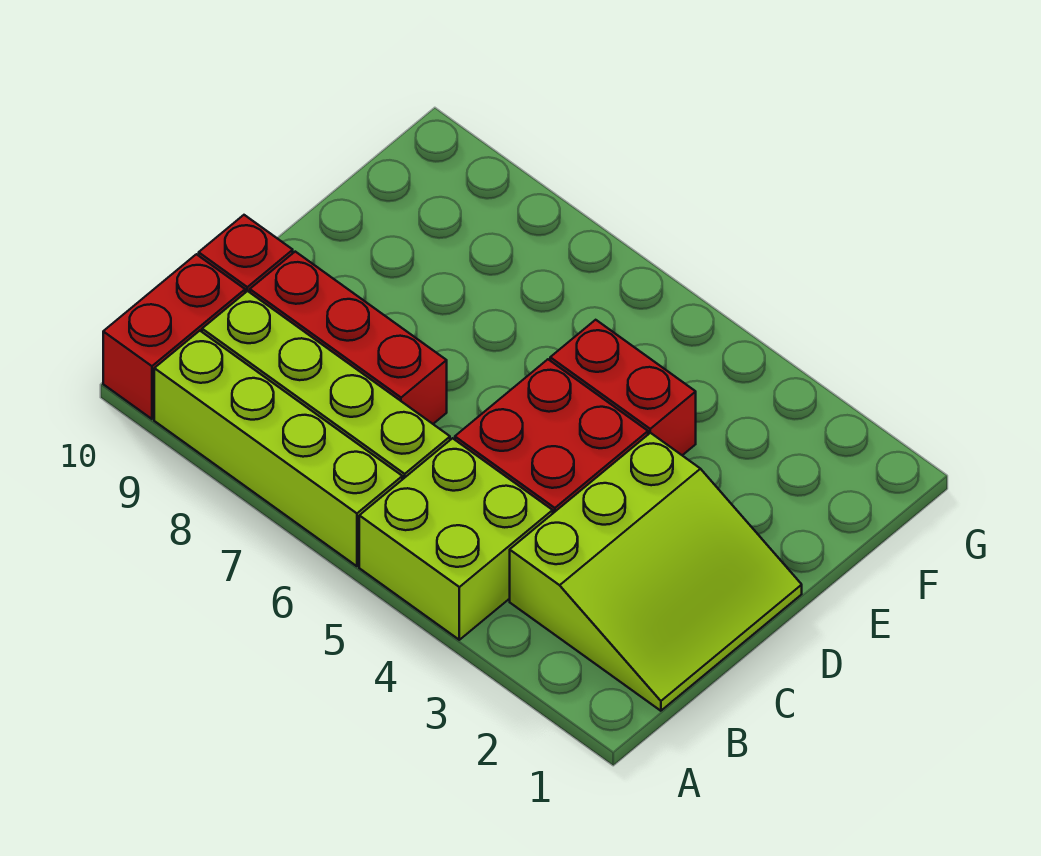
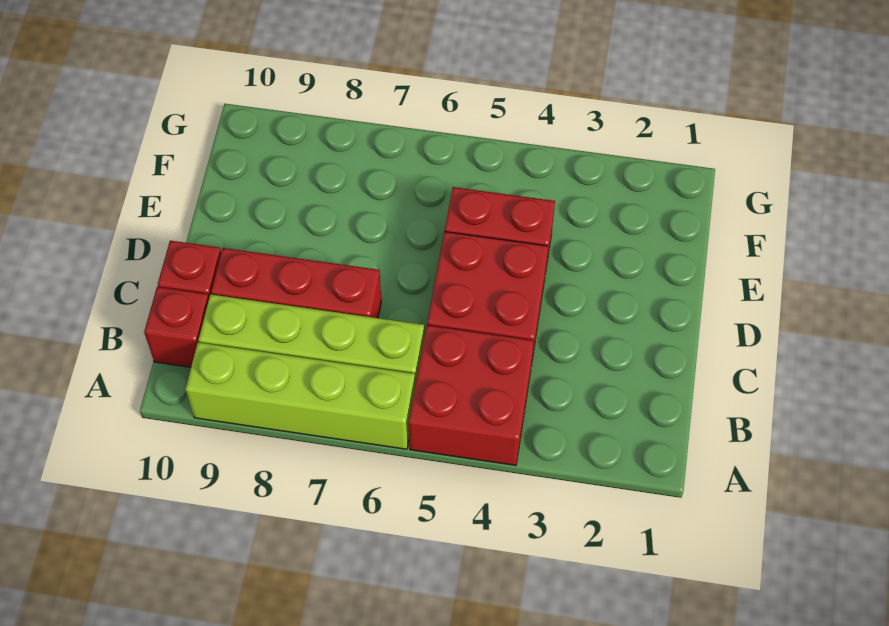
lime 2x2 brick [359,438,553,640] -> red 2x2 brick [408,325,534,465]
red 1x2 brick [103,254,245,419] -> red 1x1 brick [144,287,209,367]
lime 3x3 slope [510,433,802,711] -> none

